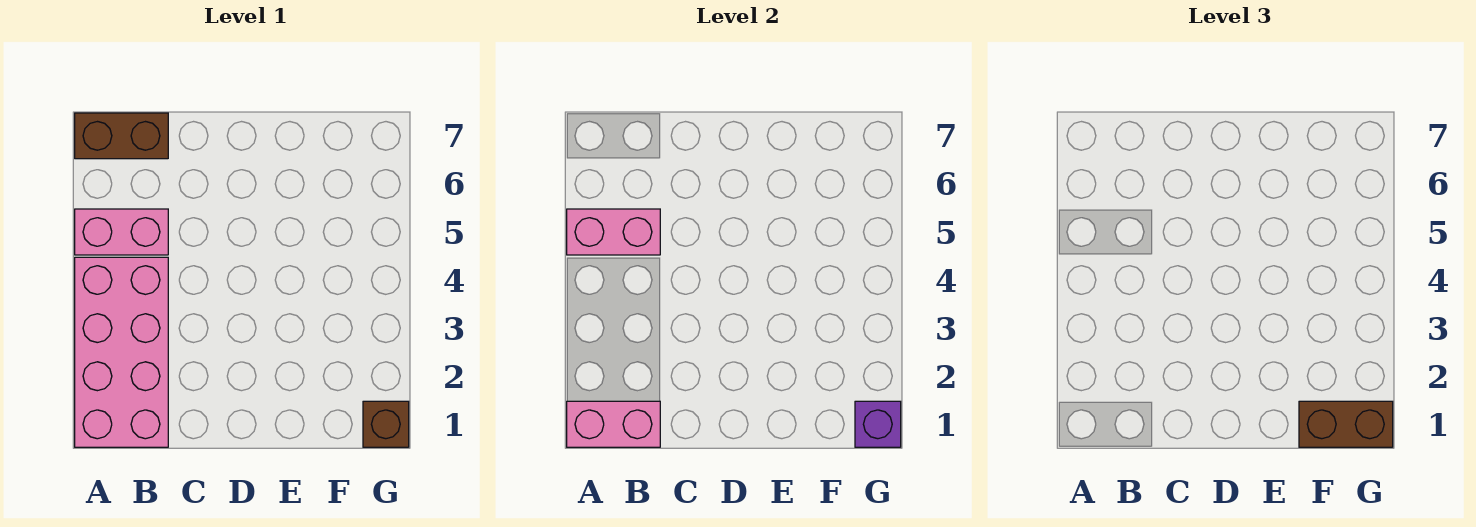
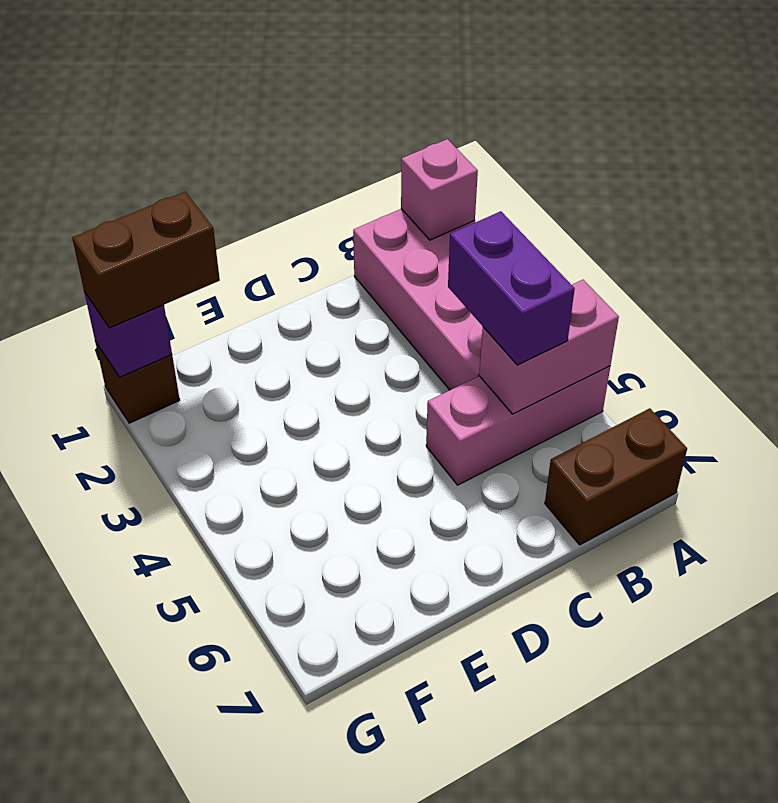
pink 1x2 brick [567,401,660,447] -> pink 1x1 brick [401,139,478,240]
pink 1x2 brick [75,209,168,255] -> pink 1x3 brick [426,366,610,485]
none -> purple 1x2 brick [448,211,575,365]

